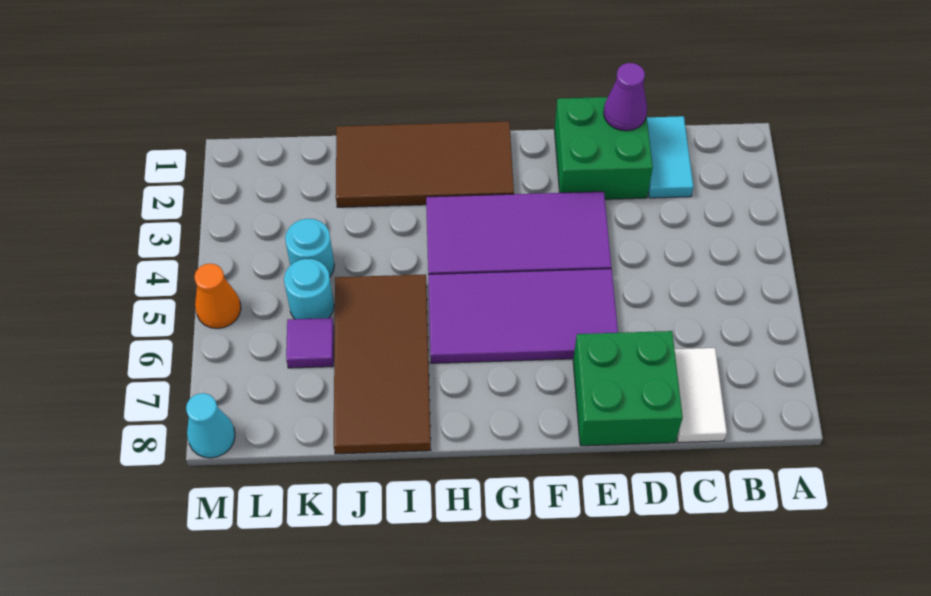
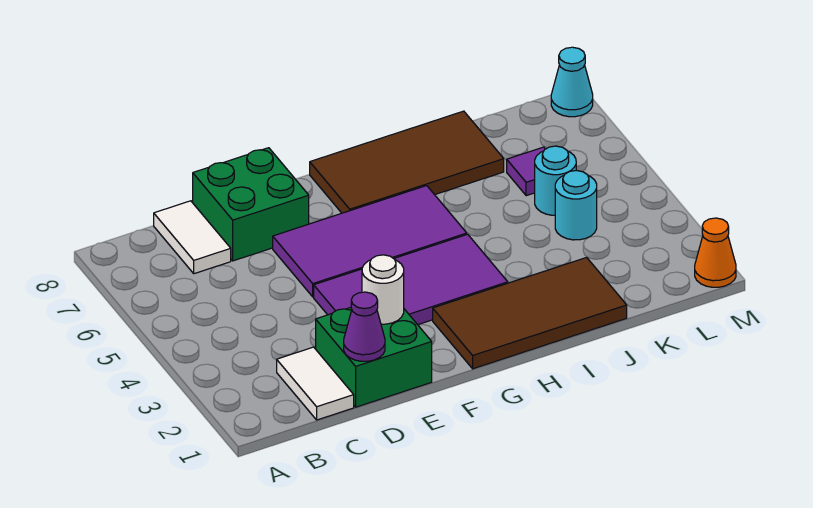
cyan 1x2 tile [647,116,694,198] -> white 1x2 tile [277,347,354,420]
none -> white 1x1 round brick [362,255,404,324]
brown 2x4 tile [334,274,431,454] -> brown 2x4 tile turned to [310,111,504,213]
orange 1x1 cone [194,264,241,329] -> orange 1x1 cone moved to [695,218,736,287]

